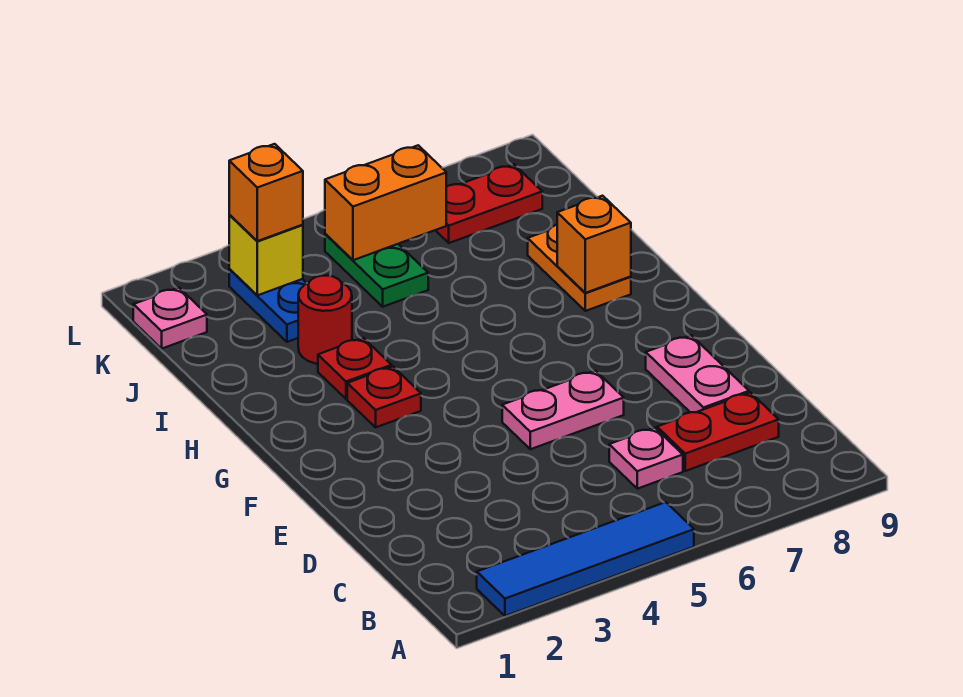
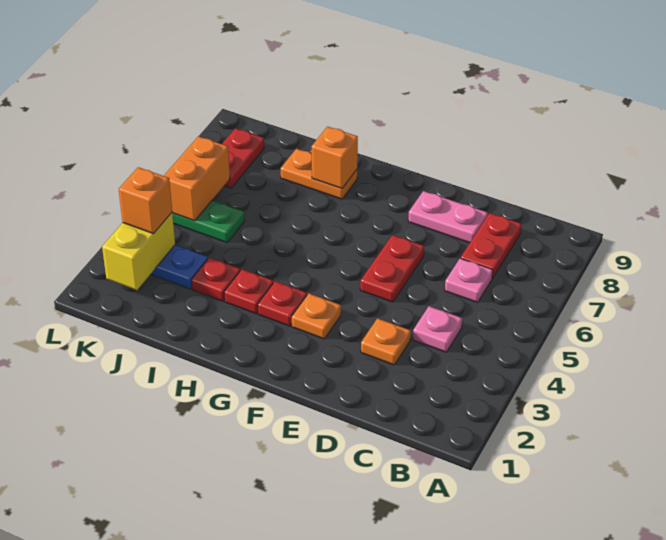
blue 1x4 tile [477,502,694,616] -> none
none -> orange 1x1 plate [361,318,411,365]
pink 1x2 plate [502,371,624,449] -> red 1x2 plate [360,235,424,302]
none -> orange 1x1 plate [292,293,341,339]
red 1x1 round brick [298,276,352,364] -> red 1x1 plate [191,257,240,301]
pink 1x1 plate [133,288,207,349] -> pink 1x1 plate moved to [413,306,462,352]
yellow 1x1 brick [229,215,303,295] -> yellow 1x2 brick [102,213,175,290]

